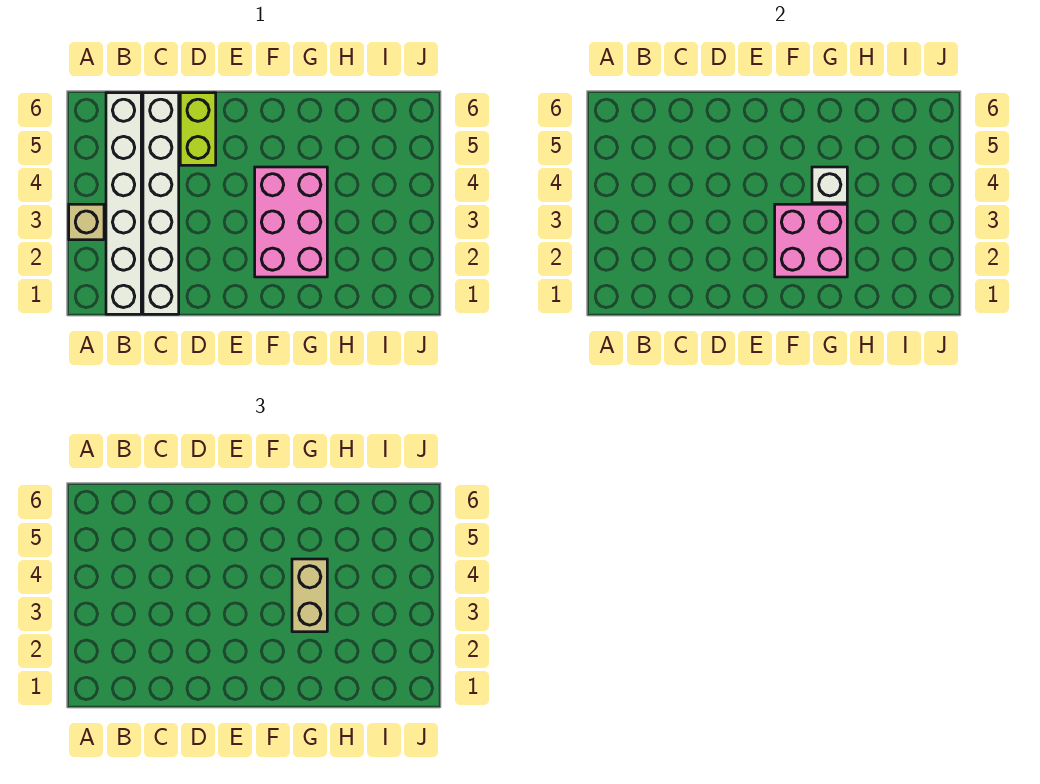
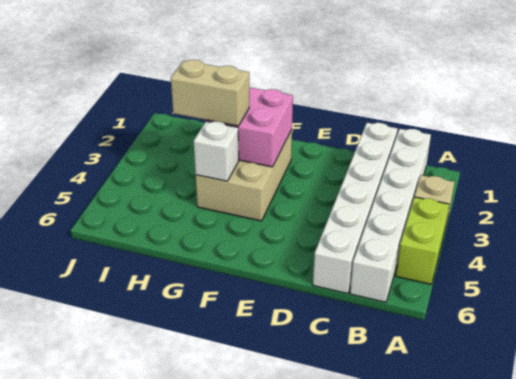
lime 1x2 brick [180,93,216,165] -> lime 1x2 brick moved to [396,197,449,284]
pink 2x3 brick [255,167,327,277] -> tan 2x3 brick [196,130,292,221]
tan 1x2 brick [292,559,327,632] -> tan 1x2 brick turned to [171,60,249,126]

